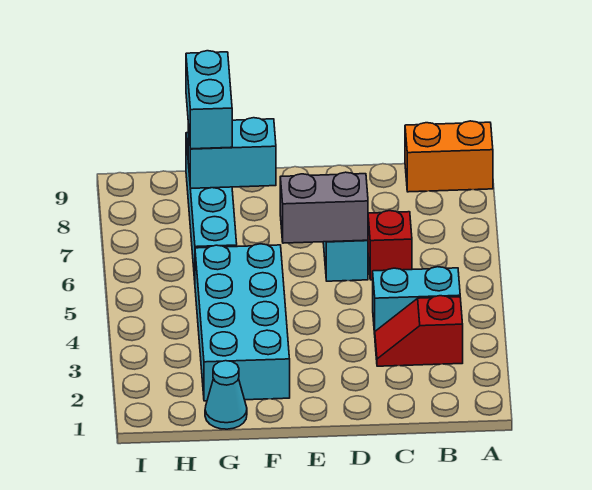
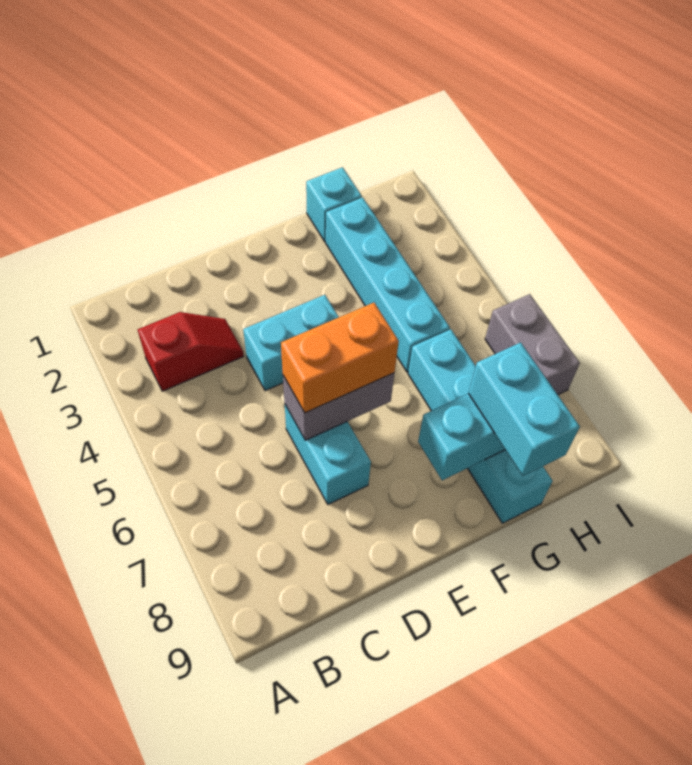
orange 1x2 brick [405,121,493,192] -> orange 1x2 brick moved to [281,303,399,413]
cyan 1x2 brick [373,267,460,334] -> cyan 1x2 brick moved to [243,295,339,391]
red 1x1 brick [368,211,412,280] -> none
cyan 2x4 brick [195,244,290,401] -> cyan 1x4 brick [326,197,450,372]
cyan 1x1 cone [205,361,247,429] -> cyan 1x1 brick [306,167,362,242]
none -> grey 1x2 brick [485,294,580,395]

